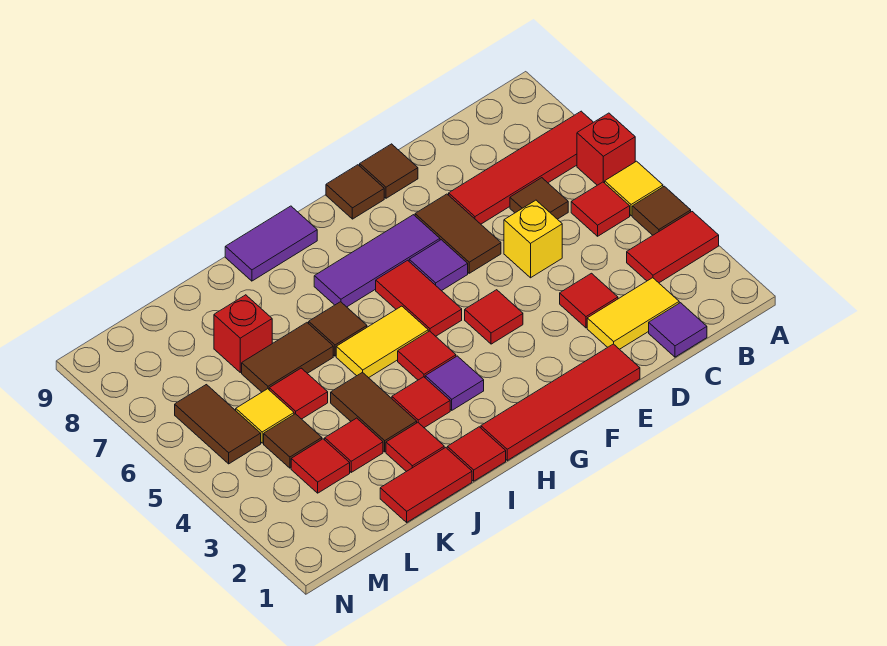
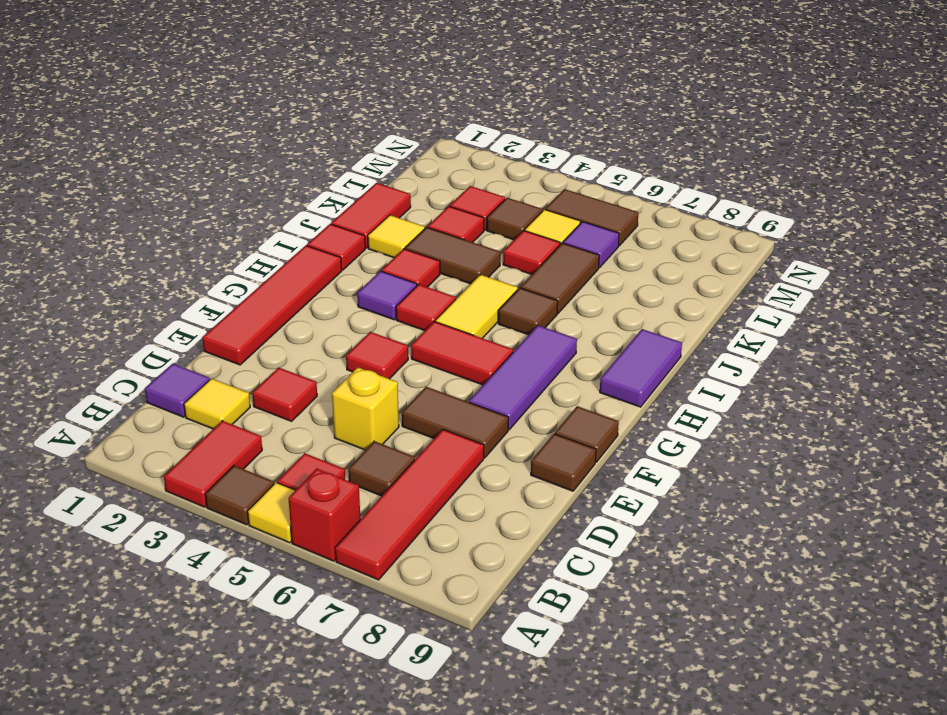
yellow 1x2 tile [587,278,679,349] -> yellow 1x1 tile [184,378,250,429]
purple 1x1 tile [409,240,468,291] -> purple 1x1 tile moved to [563,222,619,268]
red 1x1 tile [386,423,444,472] -> yellow 1x1 tile [368,215,425,258]
red 1x1 brick [214,295,272,372] -> none

